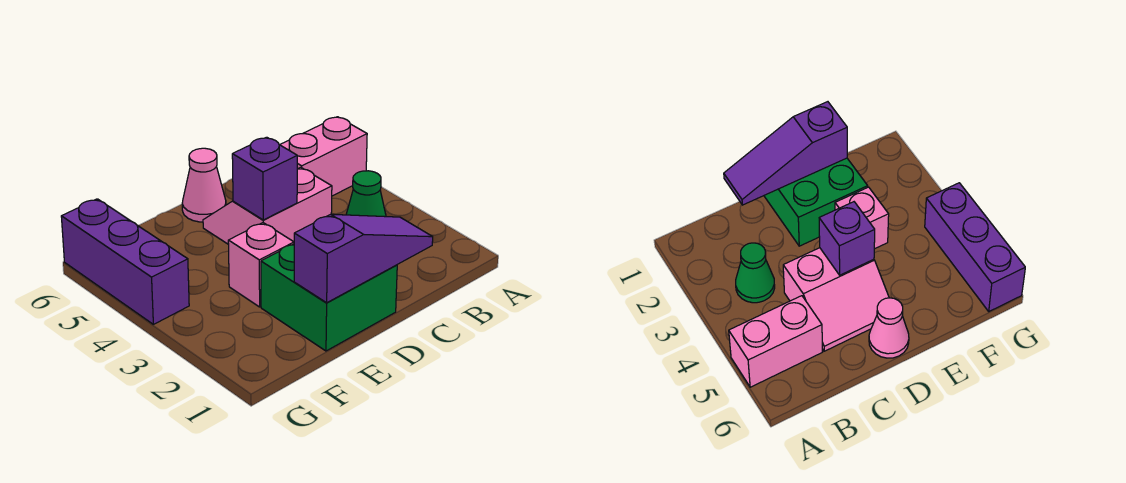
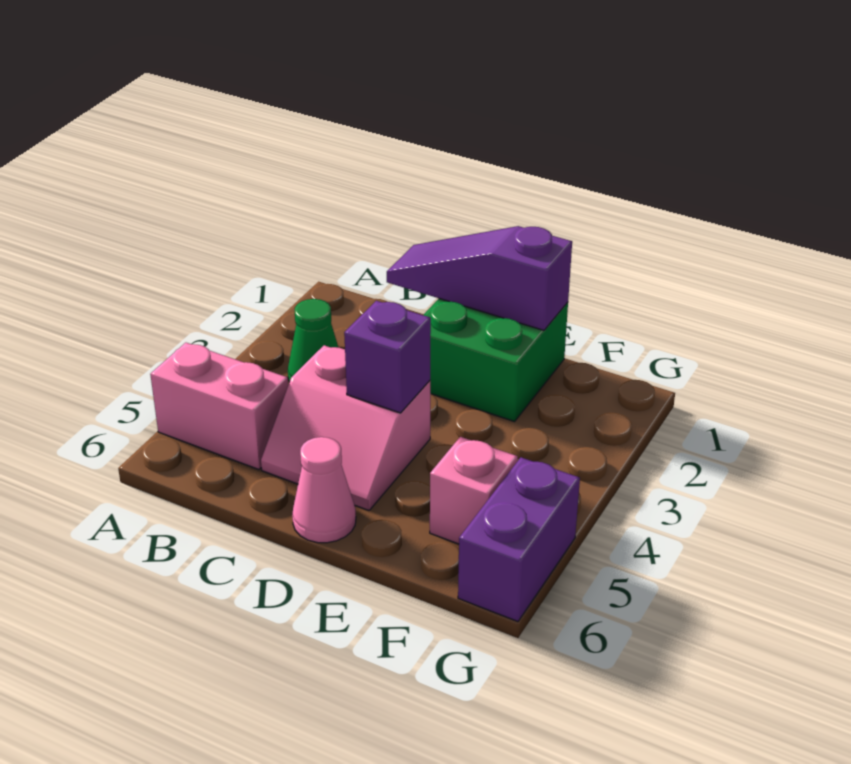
pink 1x1 brick [228,223,294,307] -> pink 1x1 brick moved to [430,437,518,544]
purple 1x3 brick [61,199,189,324] -> purple 1x2 brick [458,457,580,622]

